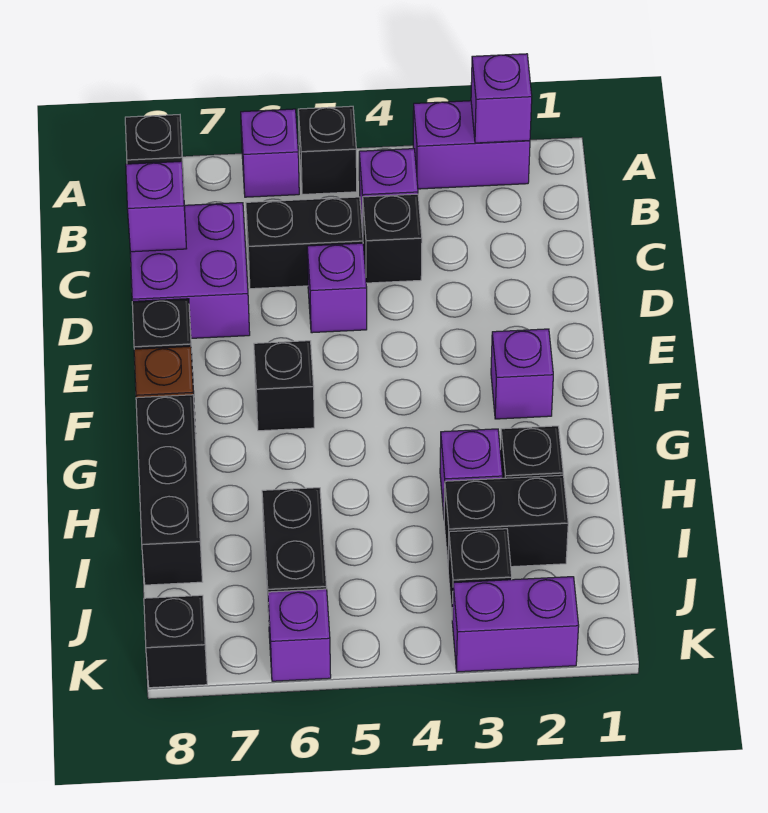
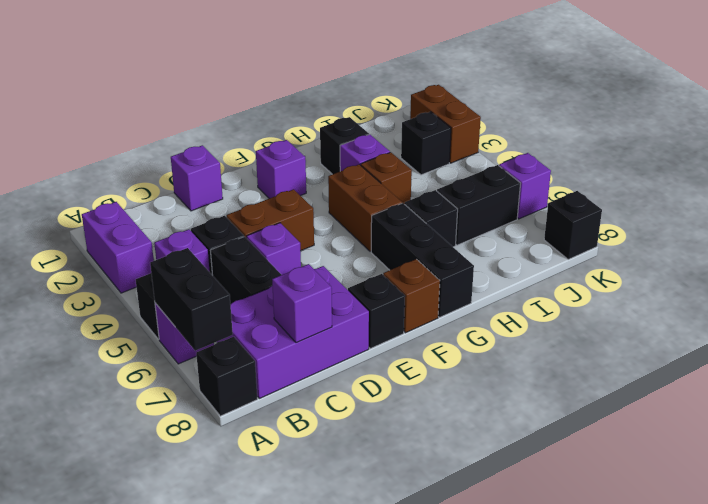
purple 1x1 brick [471,54,532,143] -> purple 1x1 brick moved to [171,145,223,211]
purple 2x2 brick [130,203,250,338] -> purple 2x3 brick [217,266,369,398]
none -> brown 1x2 brick [227,189,314,251]
black 1x1 brick [254,341,314,431] -> black 1x1 brick moved to [405,190,458,247]
none -> brown 1x2 brick [328,164,402,252]
black 1x3 brick [136,395,202,585] -> black 1x3 brick turned to [371,203,474,317]
none -> brown 1x1 brick [361,152,412,204]
black 1x2 brick [444,475,568,567] -> black 1x2 brick moved to [150,248,233,351]
purple 1x2 brick [452,577,579,672] -> brown 1x2 brick [410,85,481,163]

